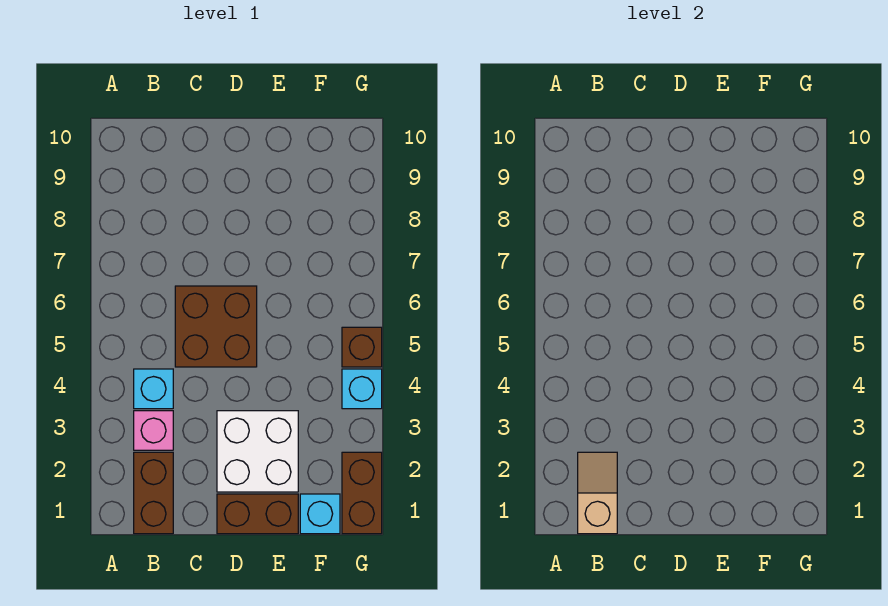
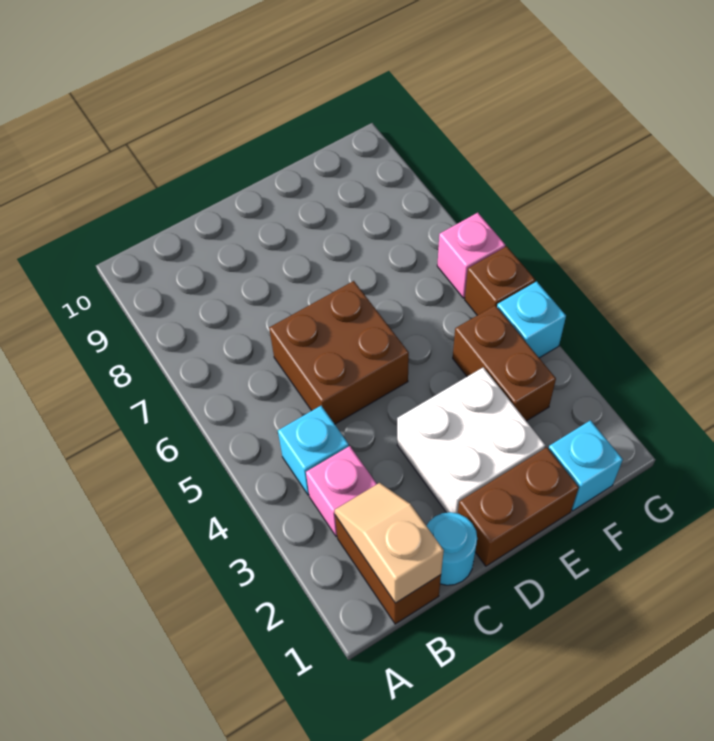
none -> cyan 1x1 round brick [427,512,477,585]
brown 1x2 brick [342,452,382,534] -> brown 1x2 brick moved to [453,305,556,421]
none -> pink 1x1 brick [437,213,505,298]

